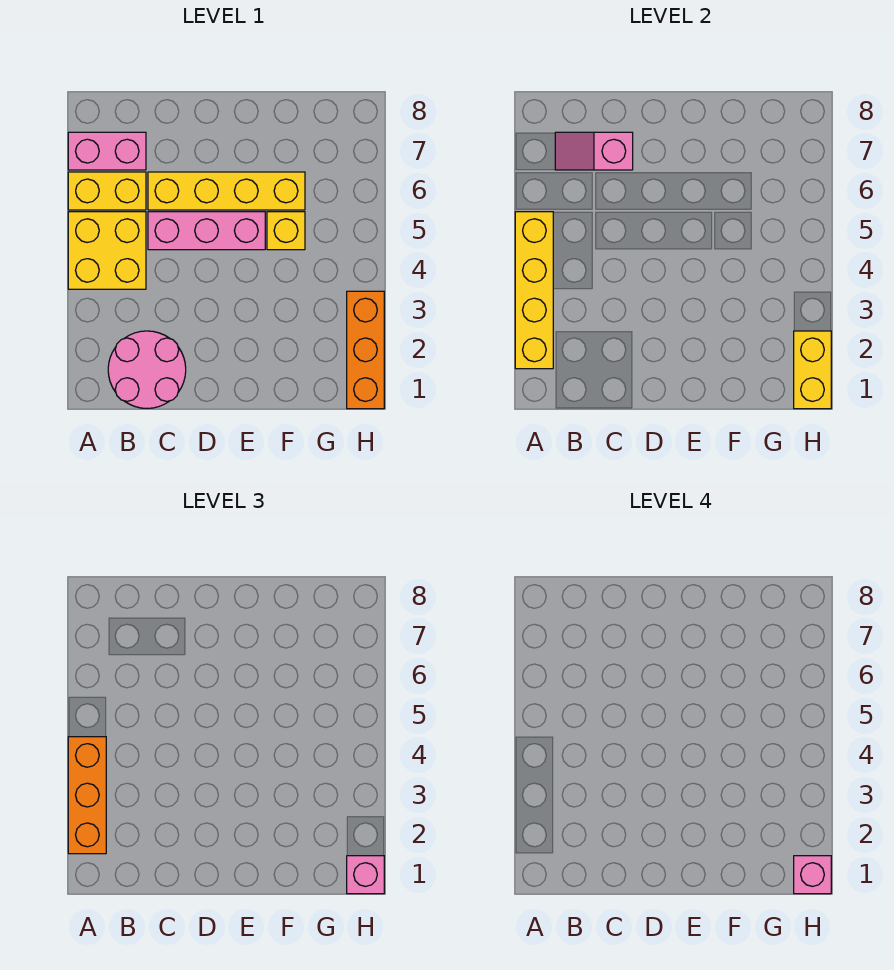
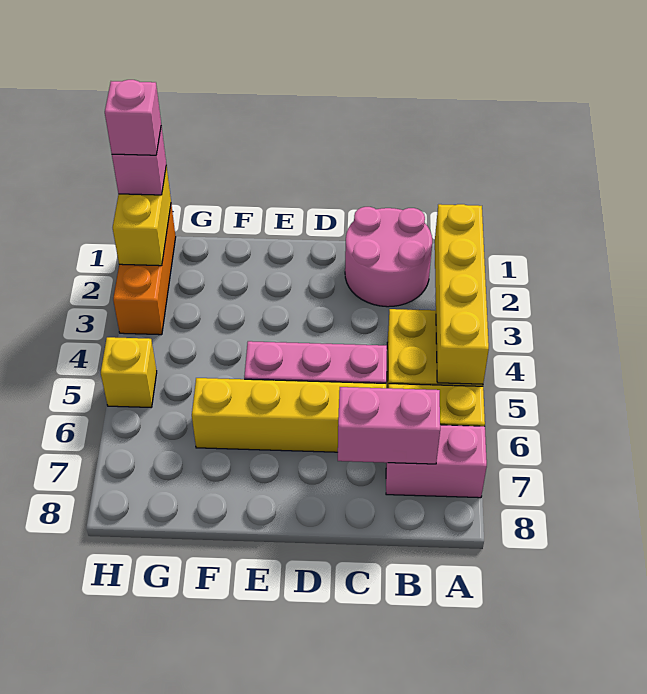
orange 1x3 brick [68,737,106,854] -> none
pink 1x2 slope [555,132,633,170] -> pink 1x2 brick [338,387,440,464]
yellow 1x1 brick [267,212,305,250] -> yellow 1x1 brick moved to [101,337,157,407]

